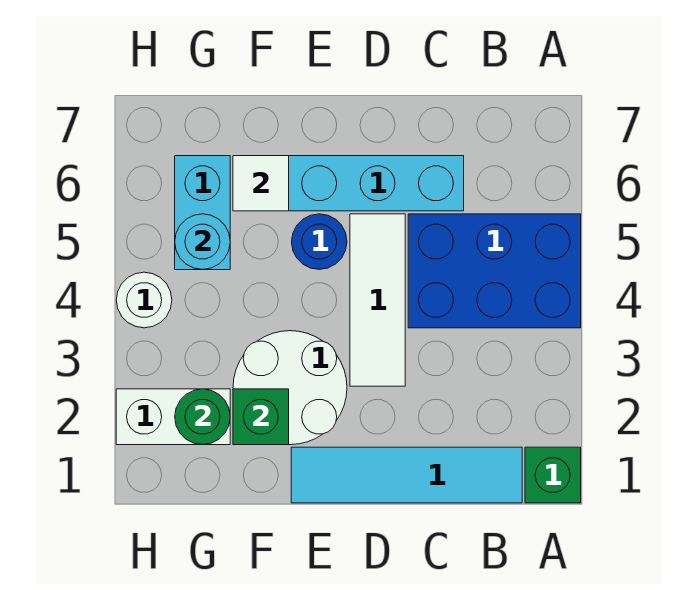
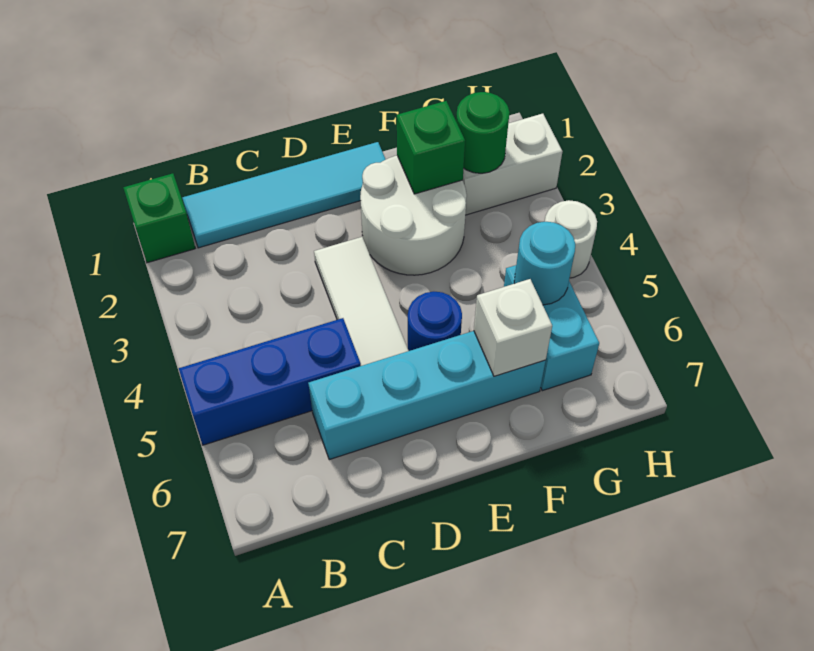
blue 2x3 brick [408,214,581,328] -> blue 1x3 brick [179,318,361,445]
white 1x1 tile [233,156,289,211] -> white 1x1 brick [474,279,552,376]

